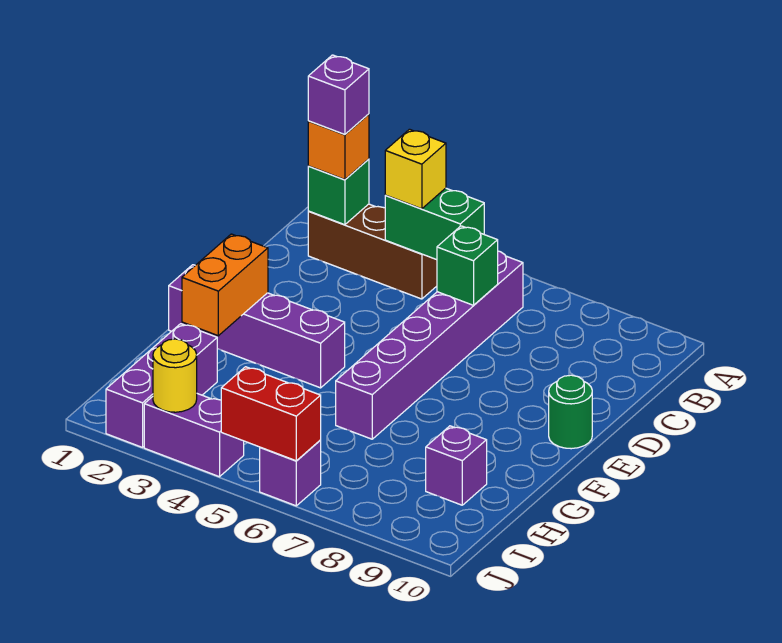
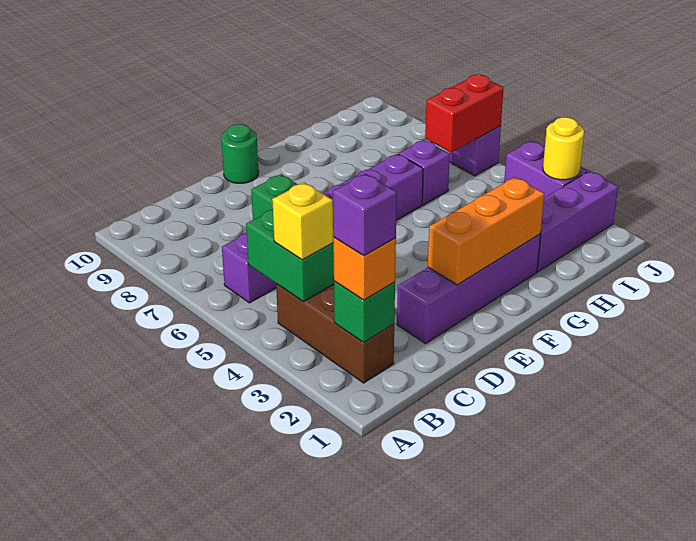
purple 1x4 brick [169,265,345,388] -> purple 1x4 brick turned to [397,234,541,343]
orange 1x2 brick [182,234,268,336] -> orange 1x3 brick [428,177,544,285]
purple 1x1 brick [426,426,487,505] -> purple 1x1 brick moved to [399,140,450,205]
red 1x2 brick [221,367,321,461] -> red 1x2 brick turned to [425,75,504,152]

